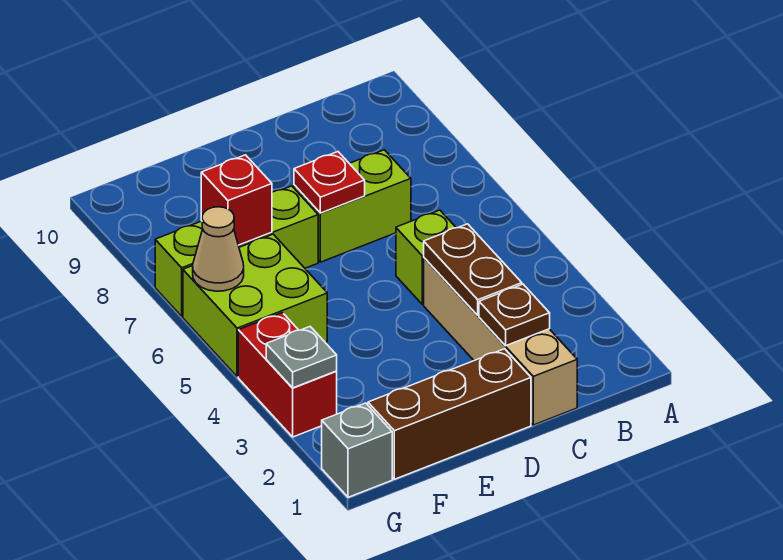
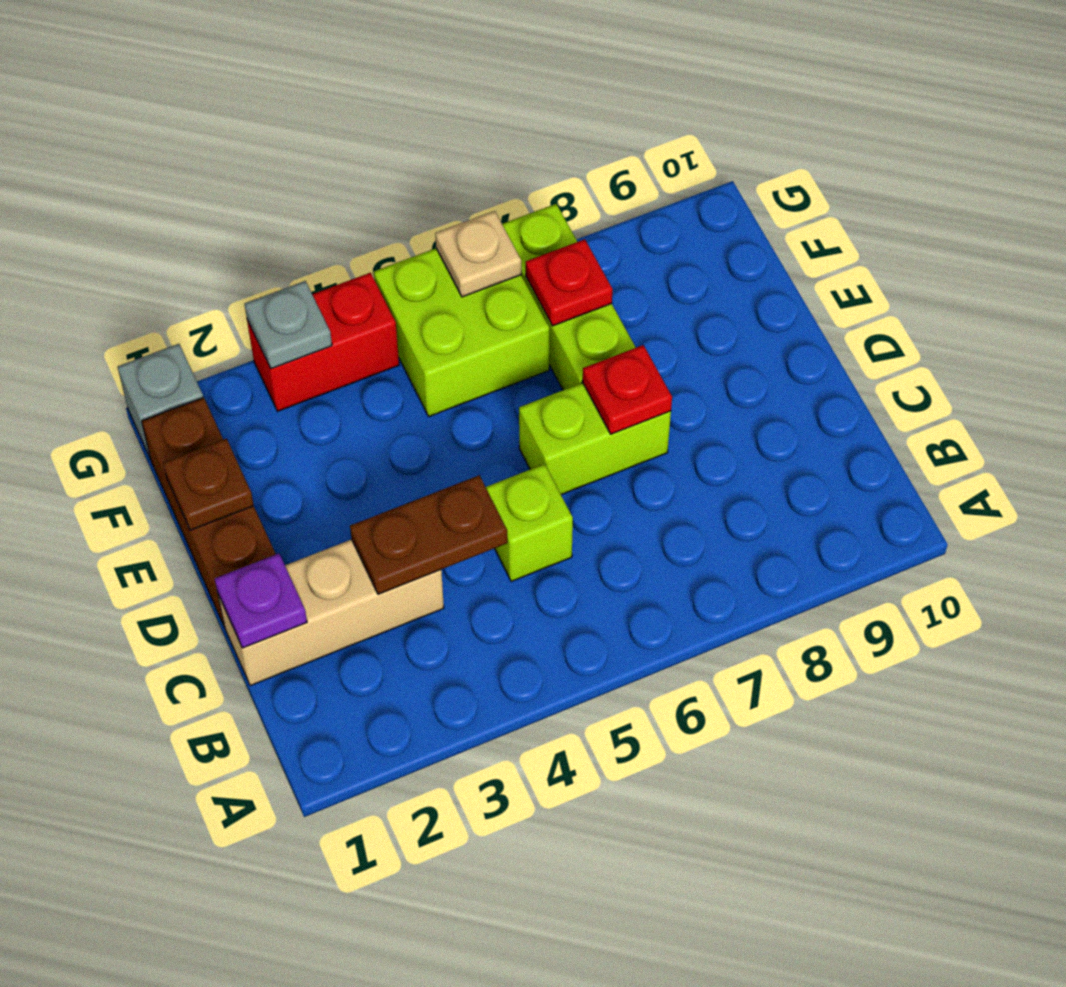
tan 1x4 brick [424,258,577,425] -> tan 1x3 brick [218,539,444,686]
none -> purple 1x1 plate [215,553,307,648]
brown 1x1 plate [479,284,550,346] -> brown 1x1 plate moved to [163,439,254,530]
lime 1x2 brick [294,150,411,262] -> lime 1x2 brick turned to [519,383,671,495]
red 1x1 brick [201,155,272,245] -> red 1x1 plate [526,239,612,326]
tan 1x1 cone [193,207,244,291] -> tan 1x1 plate [435,211,521,297]

